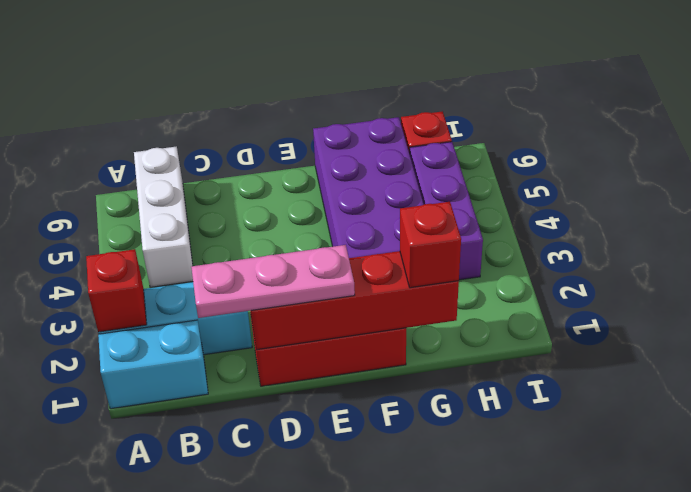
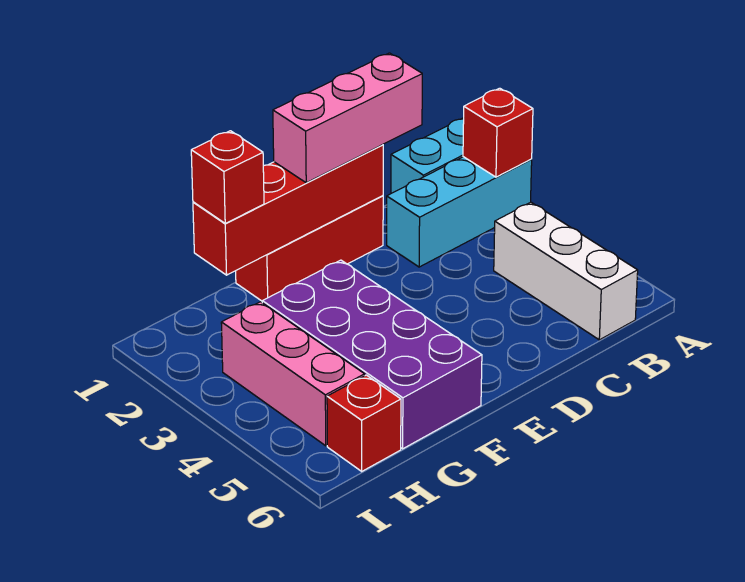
pink 1x3 plate [191,245,355,318] -> pink 1x3 brick [273,53,422,183]
purple 1x3 brick [410,142,483,280] -> pink 1x3 brick [221,302,365,446]

